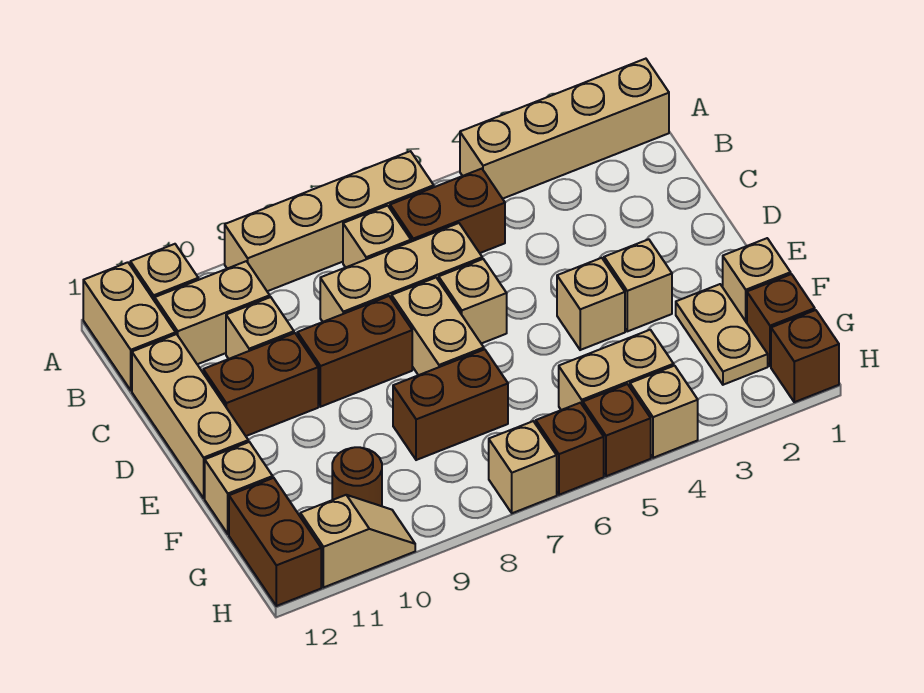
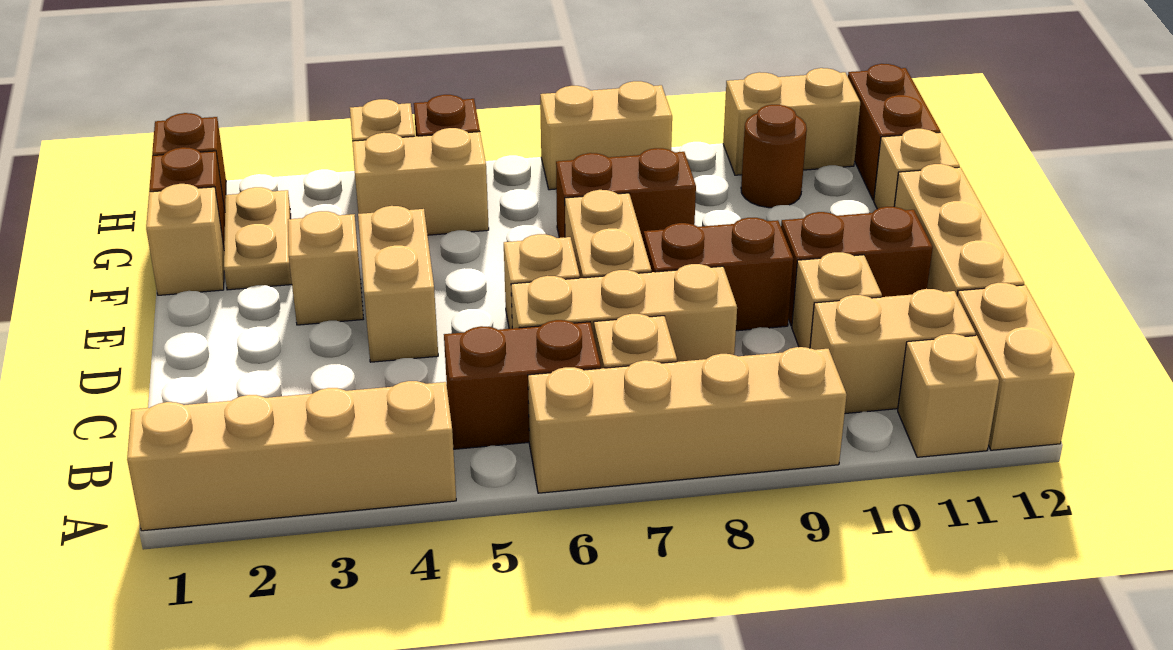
tan 1x1 brick [557,258,625,350] -> tan 1x2 brick [358,206,438,362]
brown 1x1 brick [536,403,604,495] -> none
tan 1x1 brick [489,421,557,513] -> tan 1x2 brick [540,81,672,190]
tan 1x2 slope [300,495,415,587] -> tan 1x2 brick [723,68,860,175]

